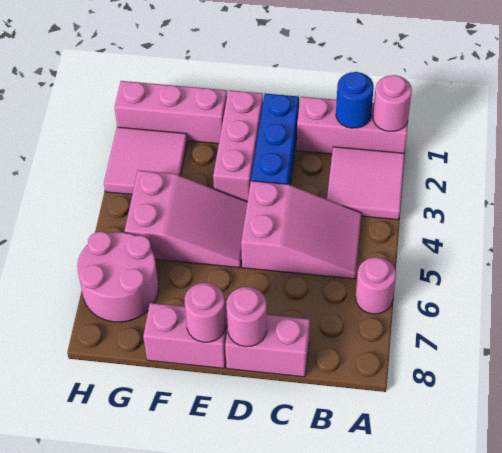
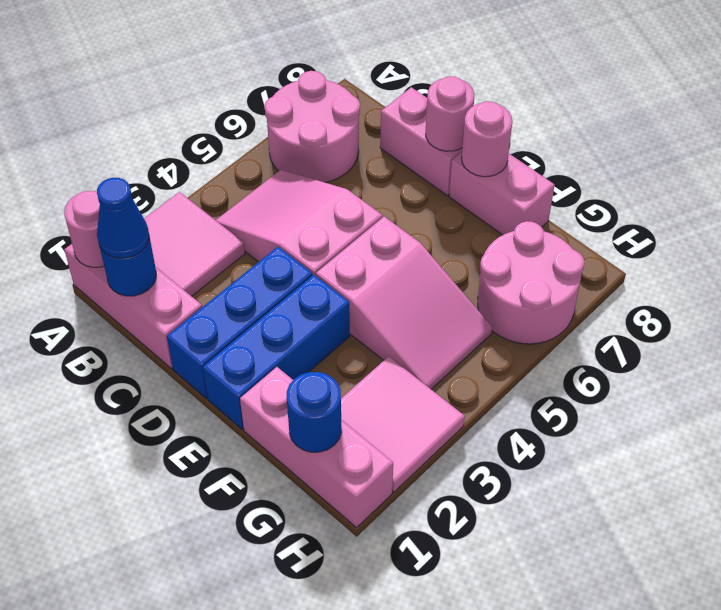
pink 1x1 round brick [356,257,396,314] -> pink 2x2 round brick [264,71,360,183]
none -> blue 1x1 cone [97,178,149,258]
pink 1x3 brick [213,90,263,202] -> blue 1x3 brick [203,275,350,429]
pink 2x3 slope [125,170,247,268] -> pink 2x3 slope turned to [316,217,493,389]
none -> blue 1x1 round brick [287,372,342,452]

